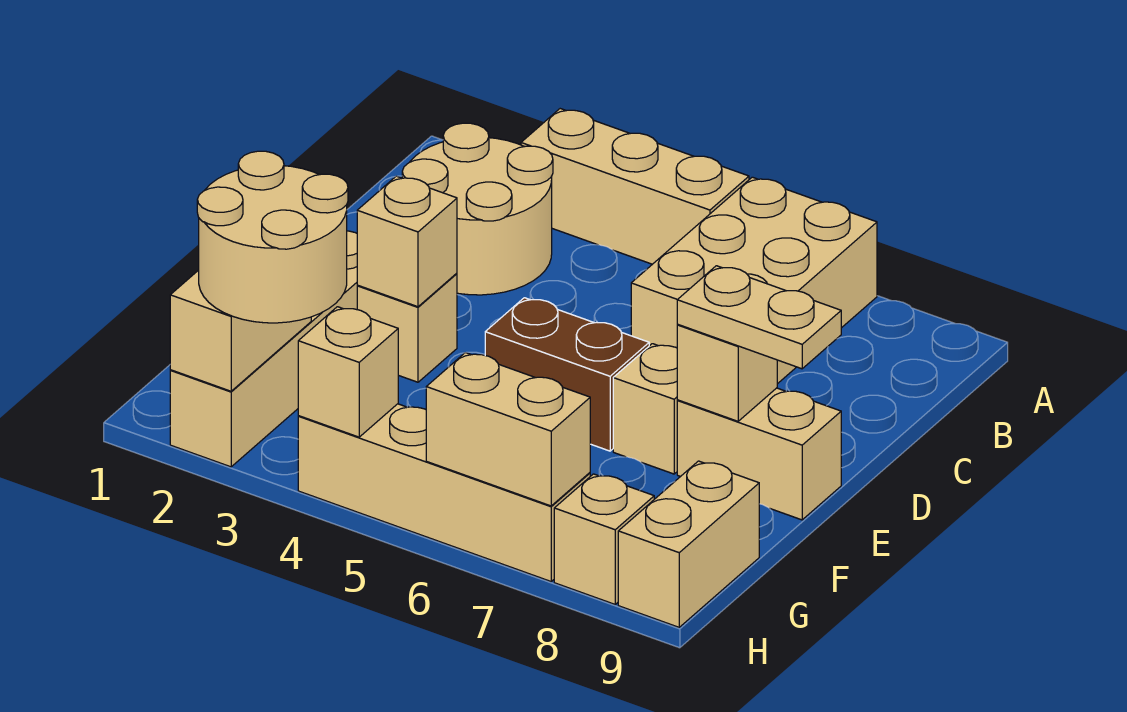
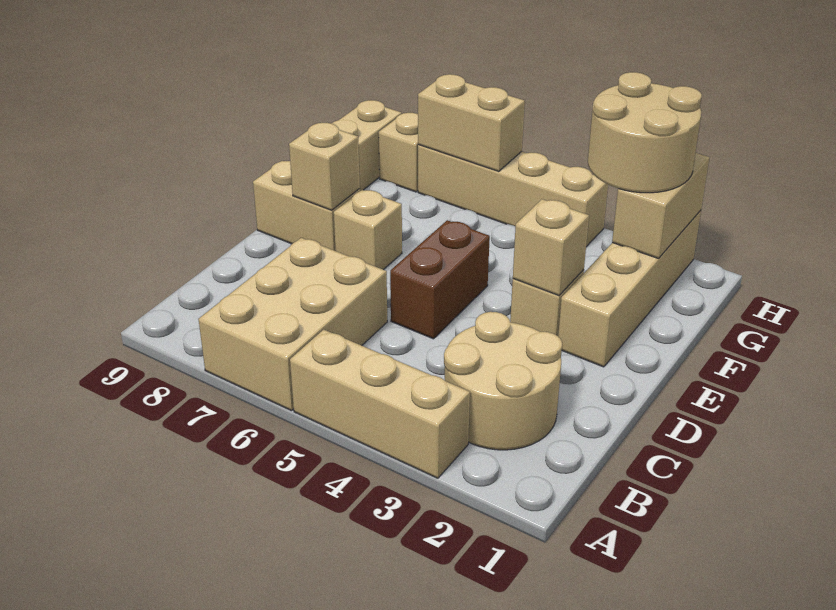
brown 1x2 brick [485,298,649,451] -> brown 1x2 brick turned to [390,220,490,339]
tan 1x2 plate [677,266,841,369] -> none
tan 1x1 brick [298,307,398,437] -> none

